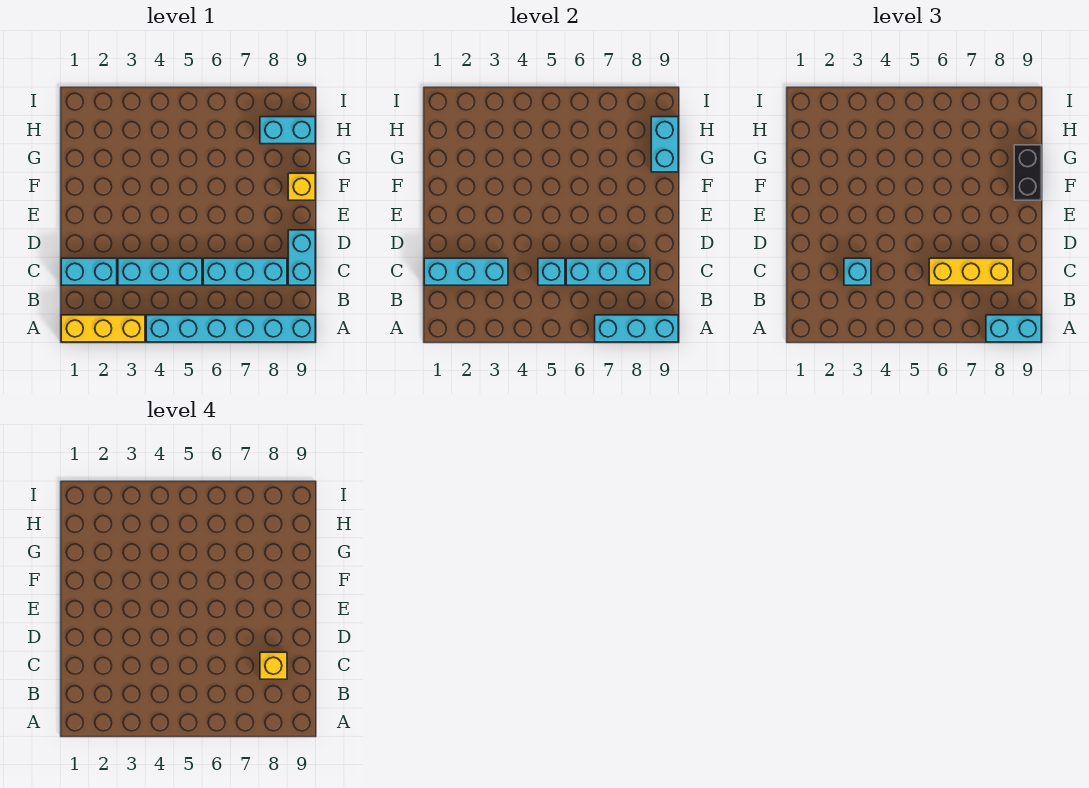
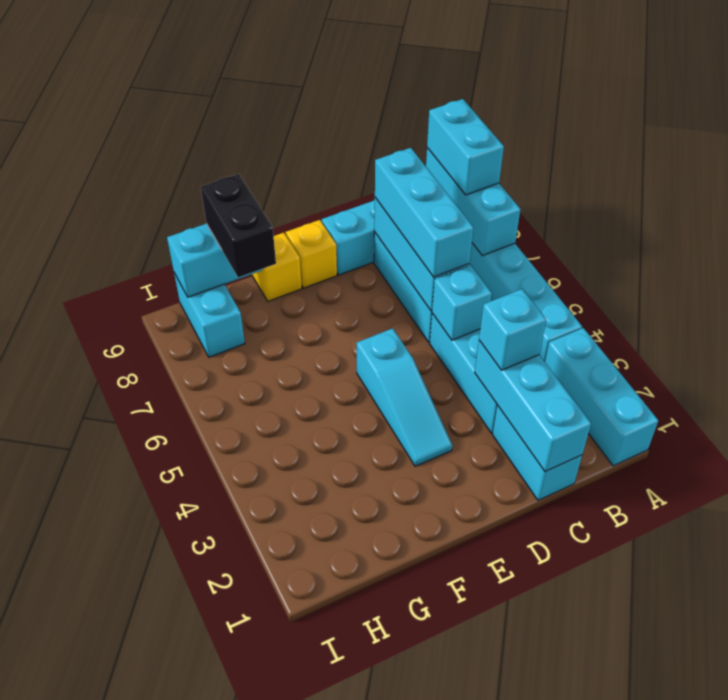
yellow 1x3 brick [61,315,145,342] -> cyan 1x3 brick [545,328,658,466]
yellow 1x3 brick [929,258,1013,285] -> cyan 1x3 brick [375,148,474,277]
yellow 1x1 brick [260,652,287,679] -> yellow 1x1 brick moved to [286,220,337,288]
none -> cyan 1x3 slope [356,328,452,466]
black 1x2 brick [1014,145,1041,200] -> black 1x2 brick turned to [201,174,276,277]

